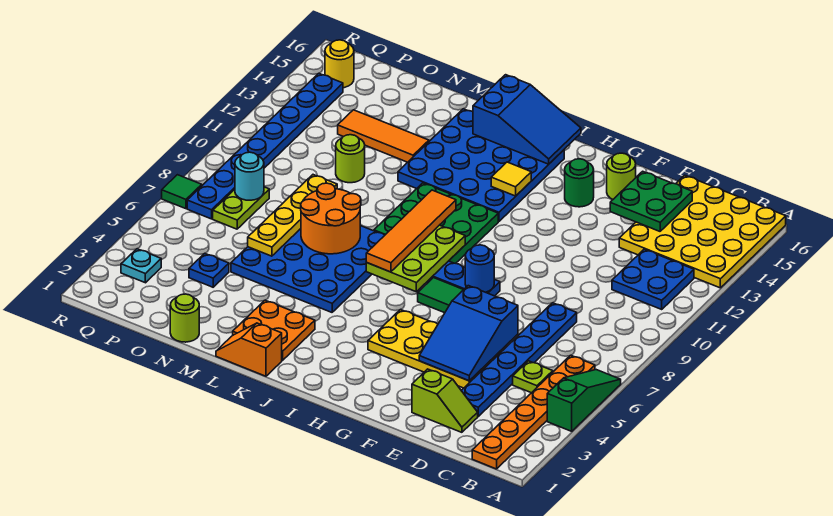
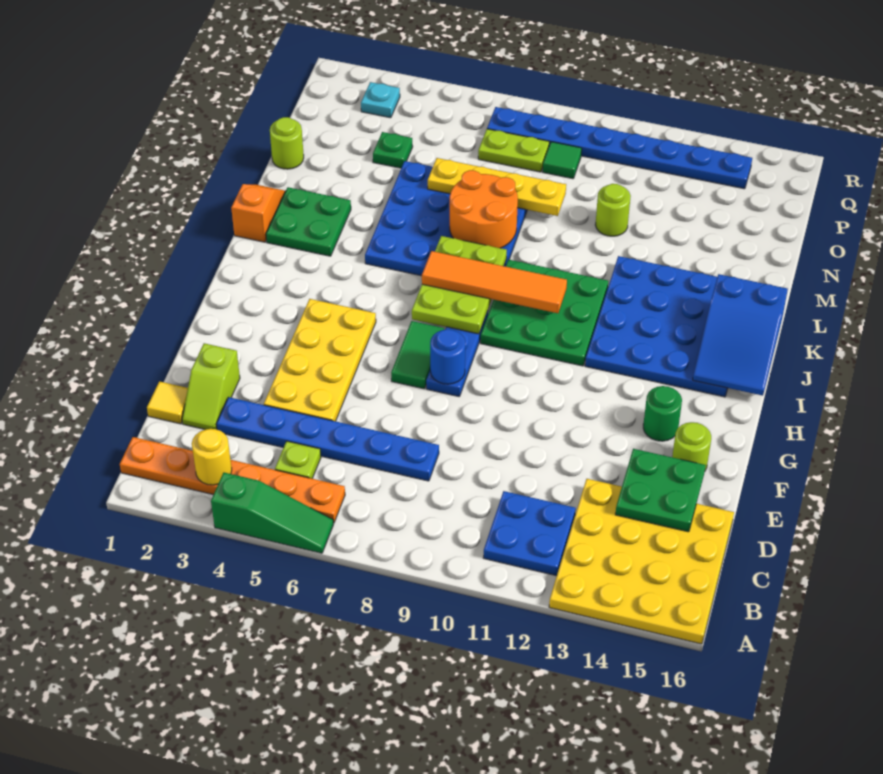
blue 2x3 slope [419,286,518,381] -> none
lime 2x3 plate [366,225,465,292] -> lime 2x3 plate turned to [412,236,507,334]
yellow 1x1 tile [491,162,531,196] -> yellow 1x1 tile moved to [147,381,188,424]
orange 2x2 plate [233,300,315,360] -> green 2x2 plate [266,187,351,256]
orange 1x3 tile [338,110,429,162] -> none
blue 1x1 plate [189,253,229,287] -> green 1x1 plate [373,132,413,168]
cyan 1x1 round brick [235,152,264,200] -> none
yellow 1x1 round brick [325,40,354,88] -> yellow 1x1 round brick moved to [192,429,232,485]
green 1x1 tile [162,175,202,209] -> green 1x1 tile moved to [543,142,582,179]

